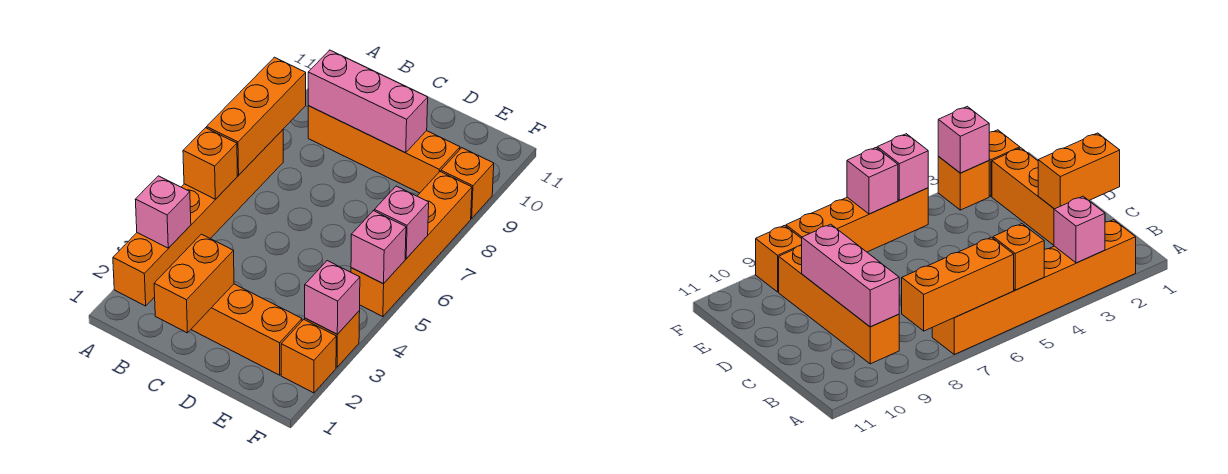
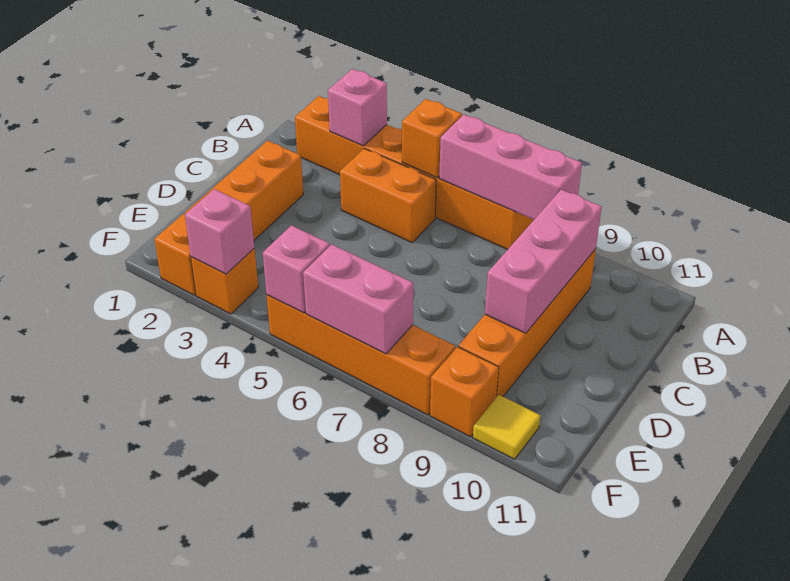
orange 1x3 brick [207,57,306,175] -> pink 1x3 brick [439,115,582,220]
orange 1x2 brick [154,234,234,333] -> orange 1x2 brick moved to [340,148,436,243]
pink 1x1 brick [374,186,429,259] -> pink 1x2 brick [303,244,413,354]
none -> yellow 1x1 tile [473,395,540,459]

